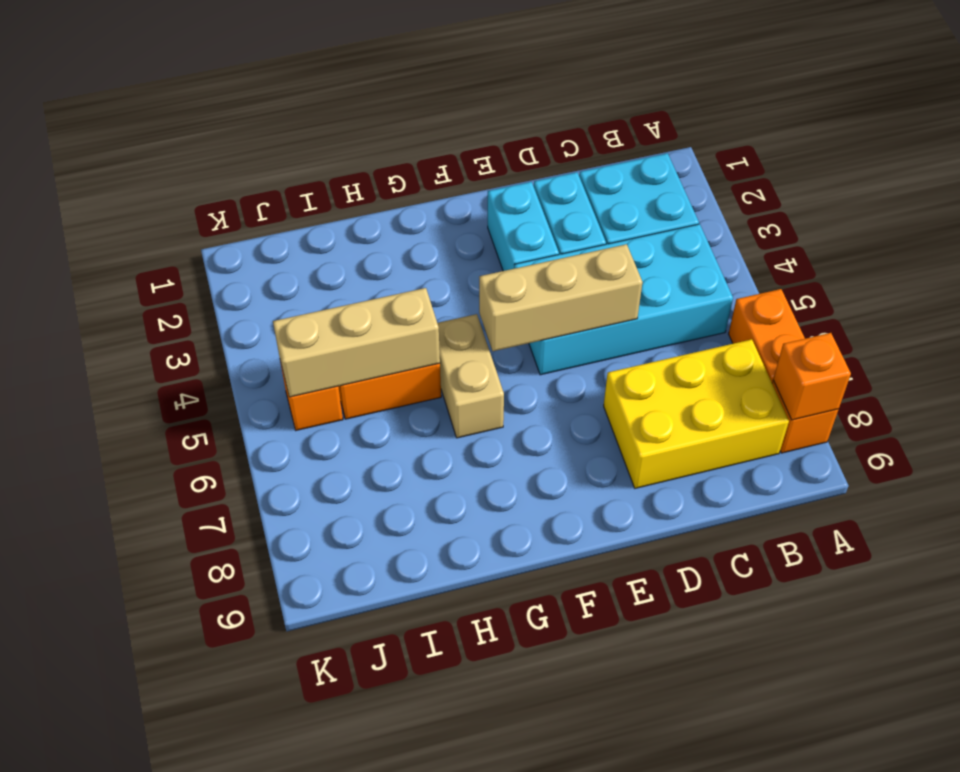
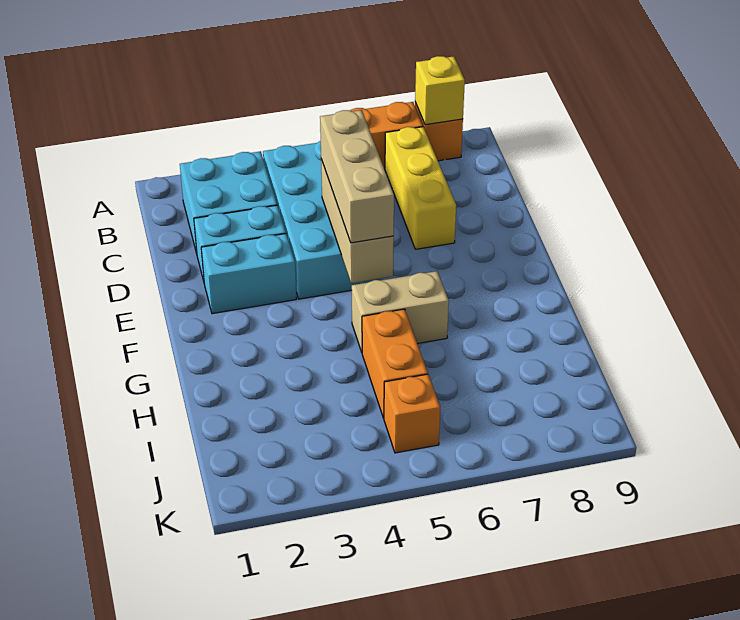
orange 1x1 brick [773,333,851,420] -> yellow 1x1 brick [415,56,465,125]
yellow 2x3 brick [604,339,789,488] -> yellow 1x3 brick [385,127,456,249]
tan 1x3 brick [273,288,440,397] -> tan 1x3 brick moved to [320,110,394,243]

